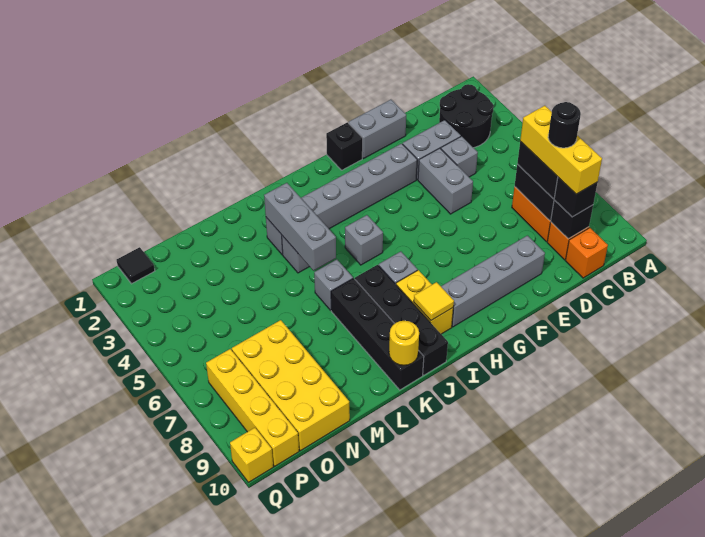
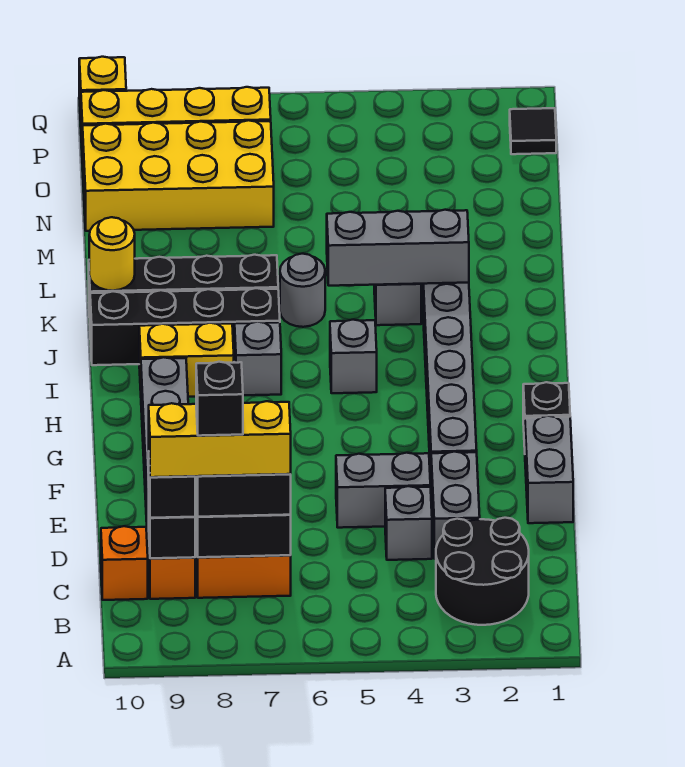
black 1x1 round brick [548,102,581,148] -> black 1x1 brick [196,362,243,436]
yellow 1x1 tile [414,282,454,320] -> none
grey 1x1 brick [314,260,353,310] -> grey 1x1 round brick [280,254,325,327]

